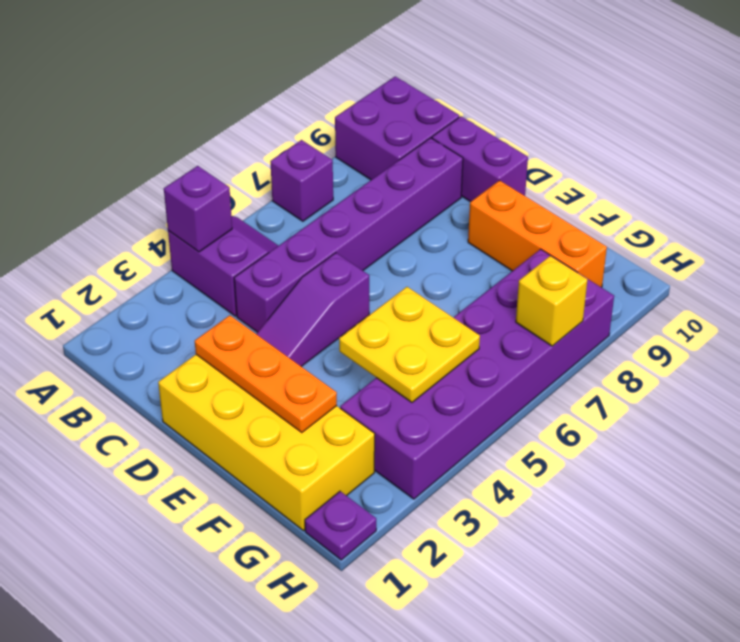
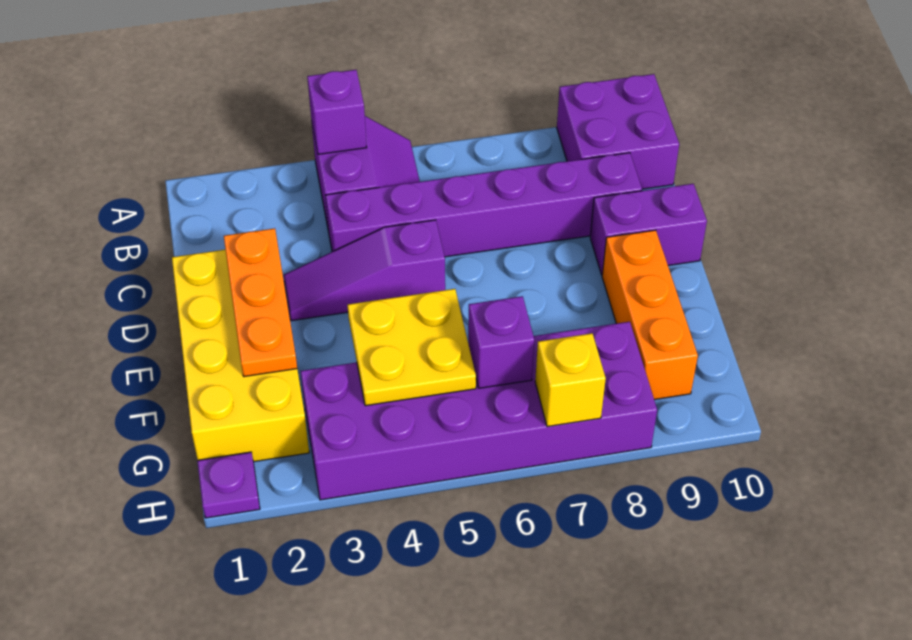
purple 1x1 brick [270,140,333,221] -> purple 1x1 brick moved to [468,296,534,388]
purple 1x2 brick [432,116,528,202] -> purple 1x2 brick turned to [590,184,707,275]

